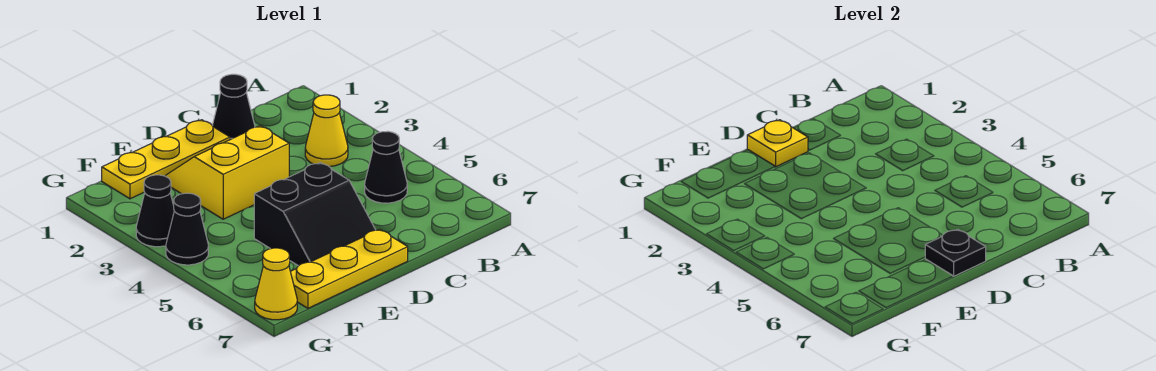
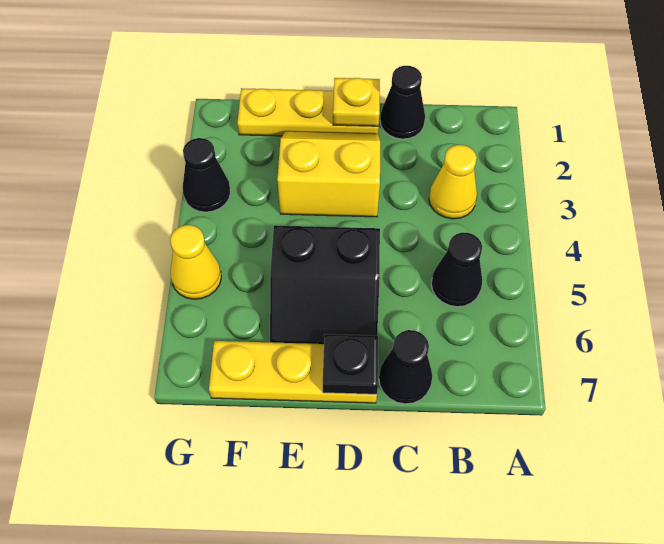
black 1x1 cone [166,193,208,265] -> black 1x1 cone moved to [379,330,432,404]
yellow 1x1 cone [255,248,297,320] -> yellow 1x1 cone moved to [170,225,221,299]

